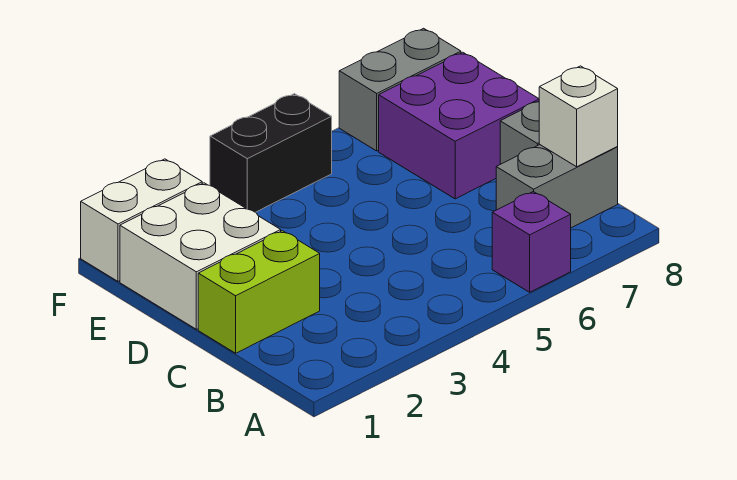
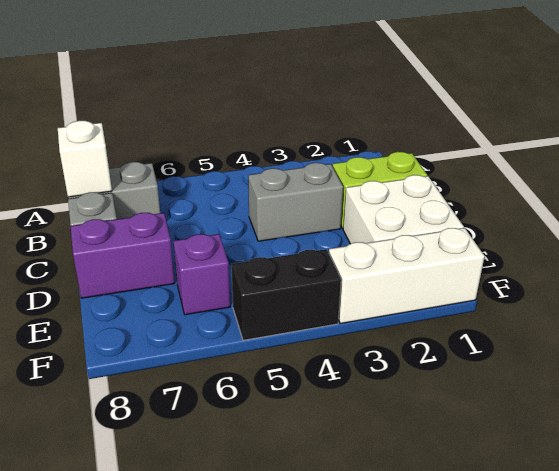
purple 1x1 brick [492,192,571,292] -> purple 1x1 brick moved to [173,234,230,315]
purple 2x2 brick [379,52,539,199] -> purple 1x2 brick [71,213,175,298]
white 1x2 brick [81,159,202,281] -> white 1x3 brick [329,228,485,324]
grey 1x2 brick [339,28,461,151] -> grey 1x2 brick moved to [248,163,343,241]

